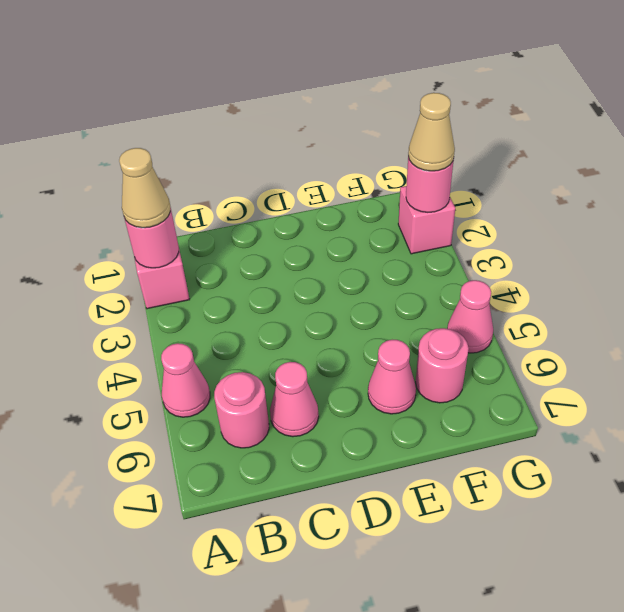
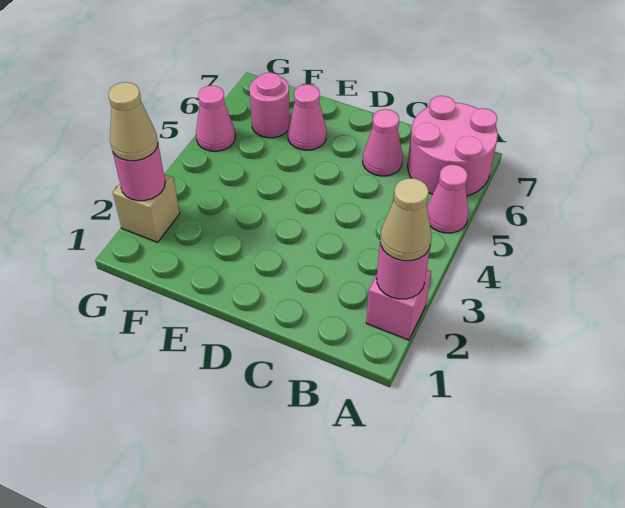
pink 1x1 round brick [214,372,269,448] -> pink 2x2 round brick [408,96,498,196]
pink 1x1 brick [398,186,455,254] -> tan 1x1 brick [113,174,180,242]

